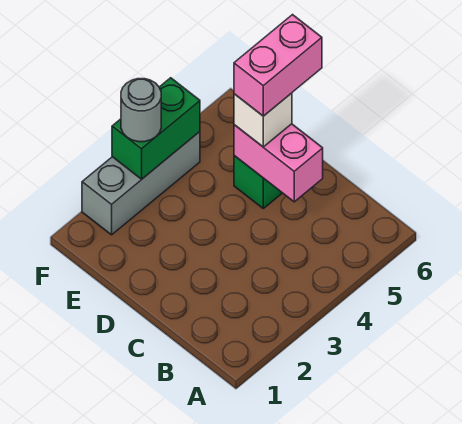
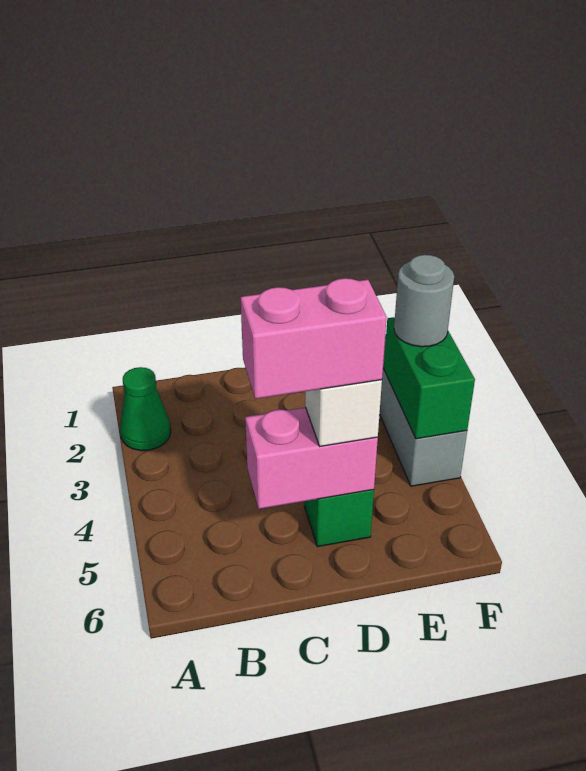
none -> green 1x1 cone [120,367,171,451]
pink 1x2 brick [234,15,322,116] -> pink 1x2 brick turned to [240,278,387,399]

